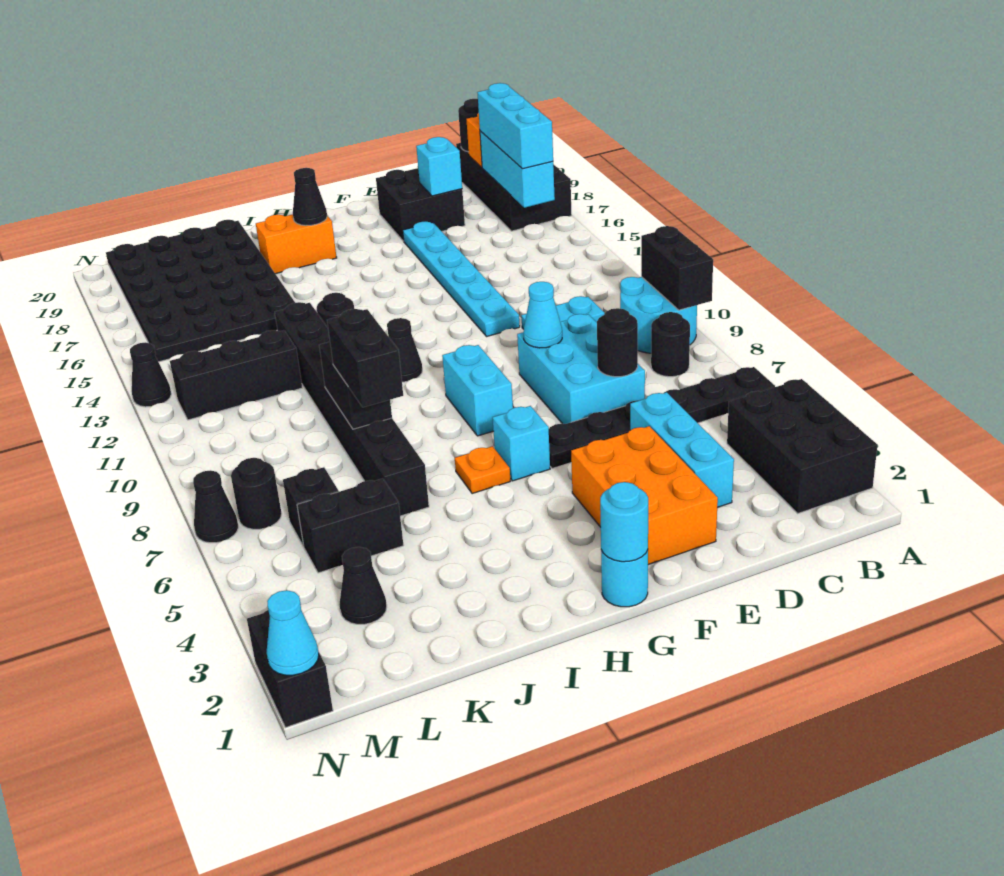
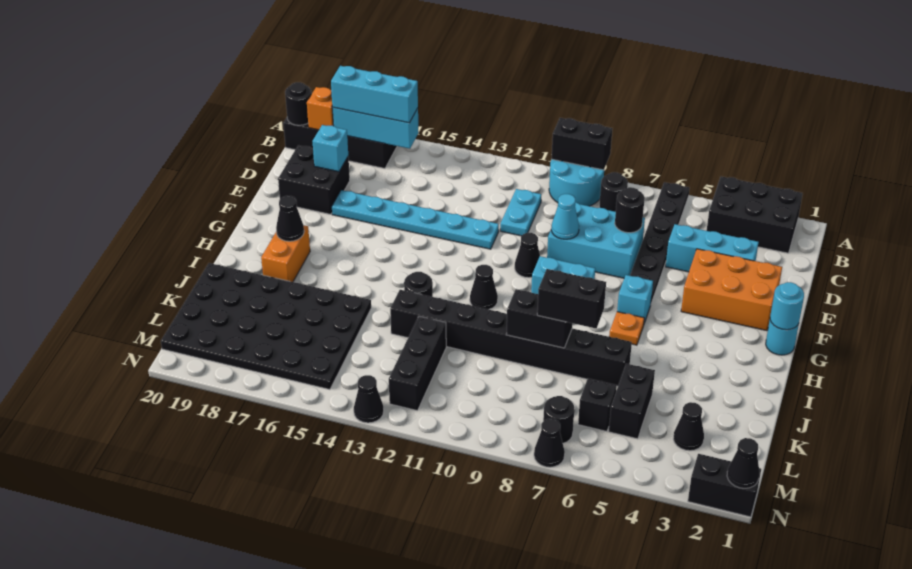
none -> black 1x1 cone [515,233,540,278]
cyan 1x1 cone [267,590,319,675] -> black 1x1 cone [727,438,760,488]

